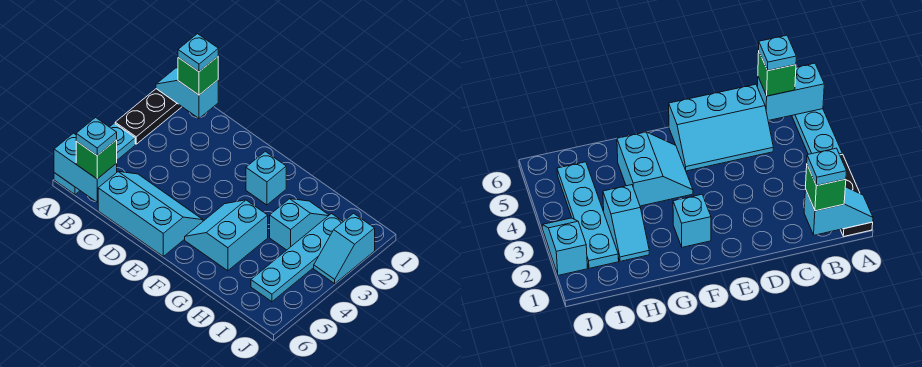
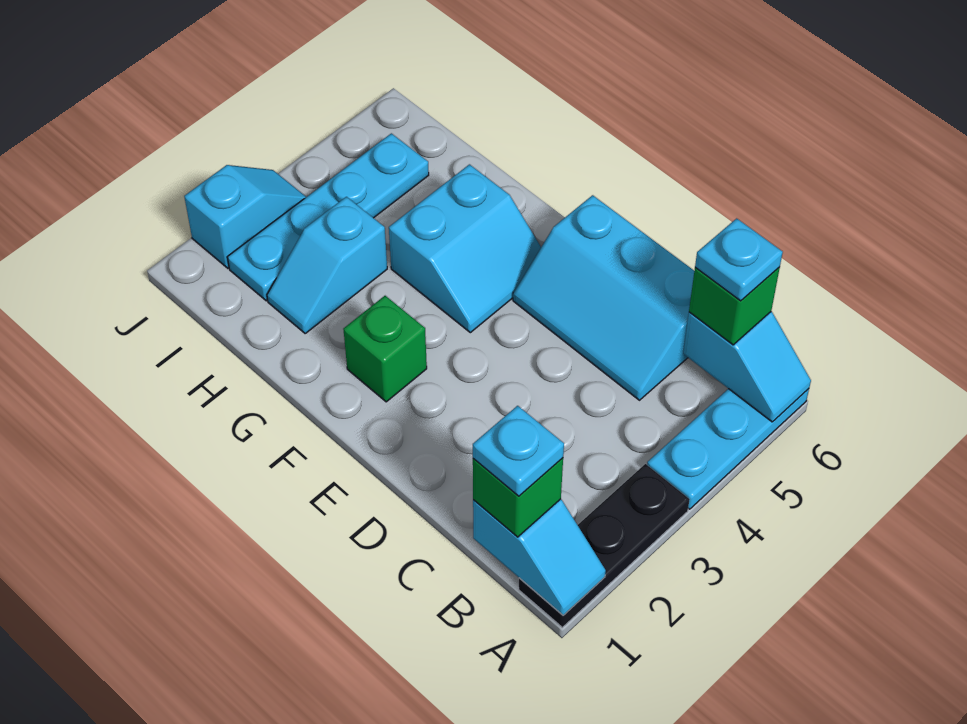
cyan 1x2 brick [54,133,117,202] -> cyan 1x2 slope [683,312,811,422]
cyan 1x1 brick [246,151,286,205] -> green 1x1 brick [343,296,427,402]

